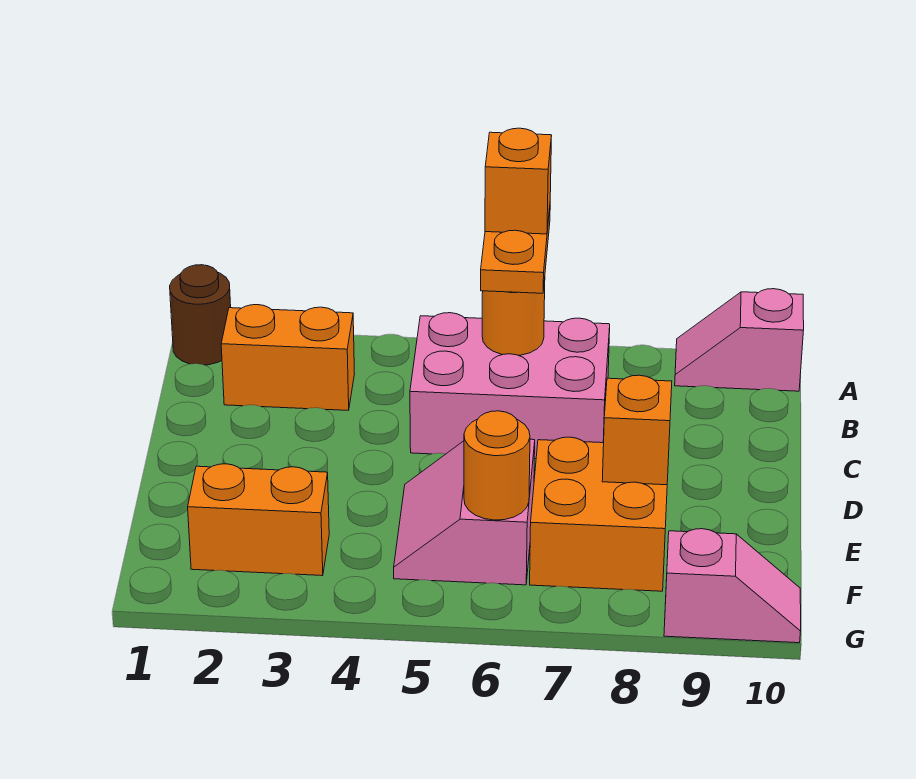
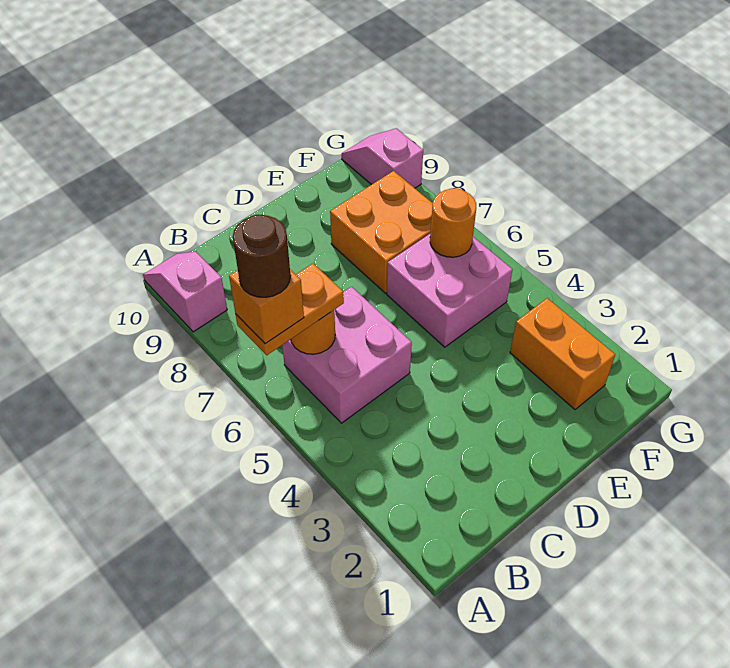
brown 1x1 round brick [170,265,231,365] -> brown 1x1 round brick moved to [233,215,290,297]
pink 1x2 slope [675,289,804,391] -> pink 1x2 slope turned to [143,252,227,332]
orange 1x2 brick [221,305,355,410] -> none
pink 2x3 brick [410,313,610,459] -> pink 2x2 brick [282,287,412,423]
pink 2x2 slope [394,439,535,585] -> pink 2x2 brick [387,234,512,347]
orange 1x1 brick [602,375,672,485] -> none

